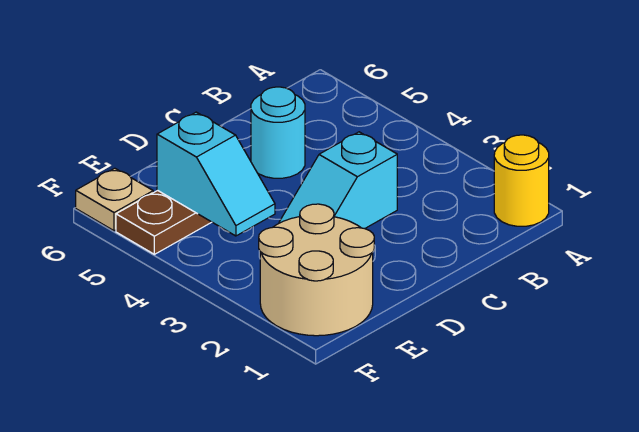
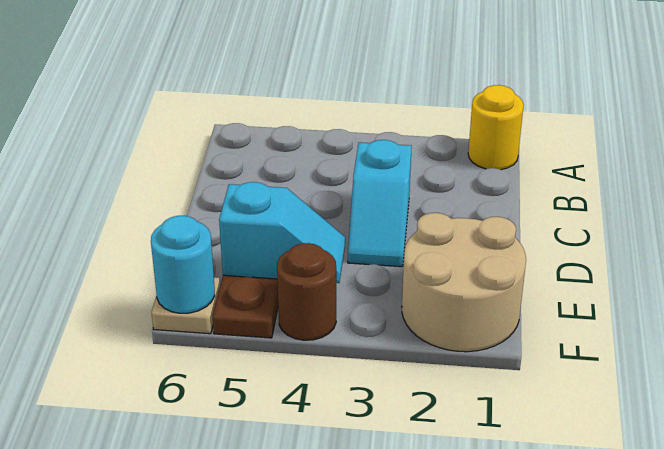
cyan 1x1 round brick [251,87,305,178] -> cyan 1x1 round brick moved to [151,216,215,313]
none -> brown 1x1 round brick [277,243,336,340]

